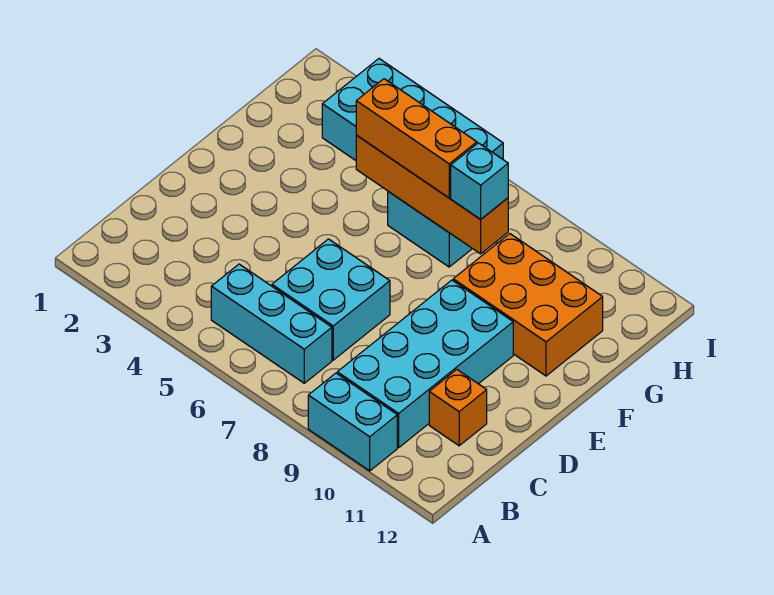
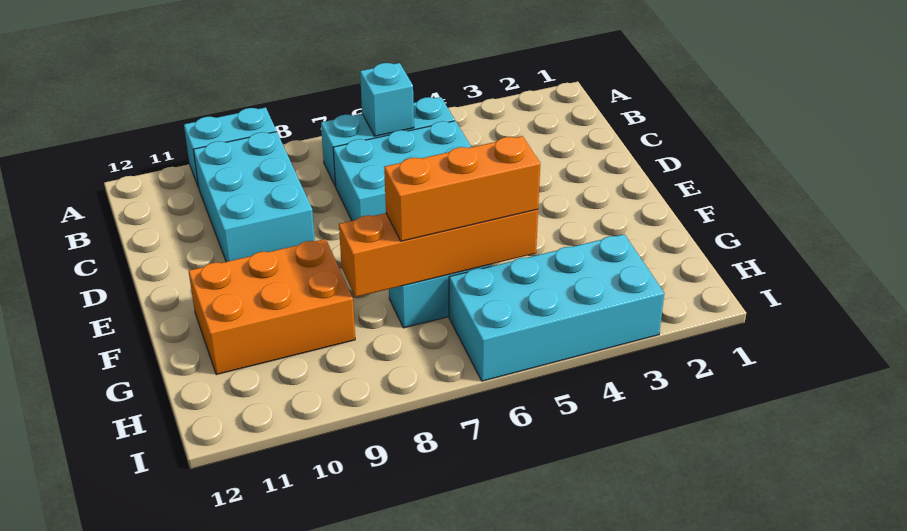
cyan 2x4 brick [337,280,513,447] -> cyan 2x3 brick [193,132,315,262]
cyan 2x2 brick [272,239,390,360] -> cyan 2x3 brick [333,121,471,221]
orange 1x1 brick [429,370,487,446] -> none
cyan 1x1 brick [451,143,508,219] -> cyan 1x1 brick moved to [360,63,414,136]

